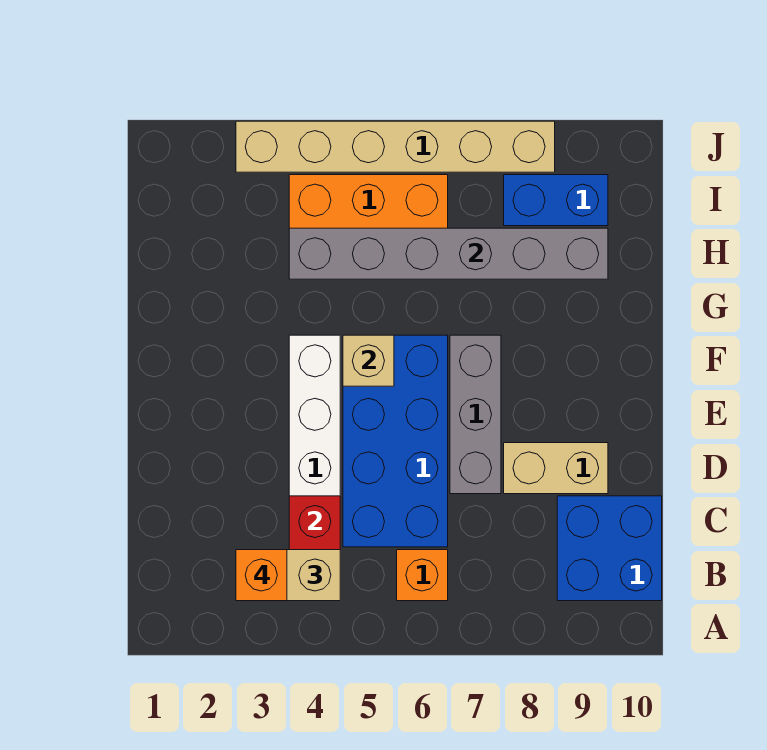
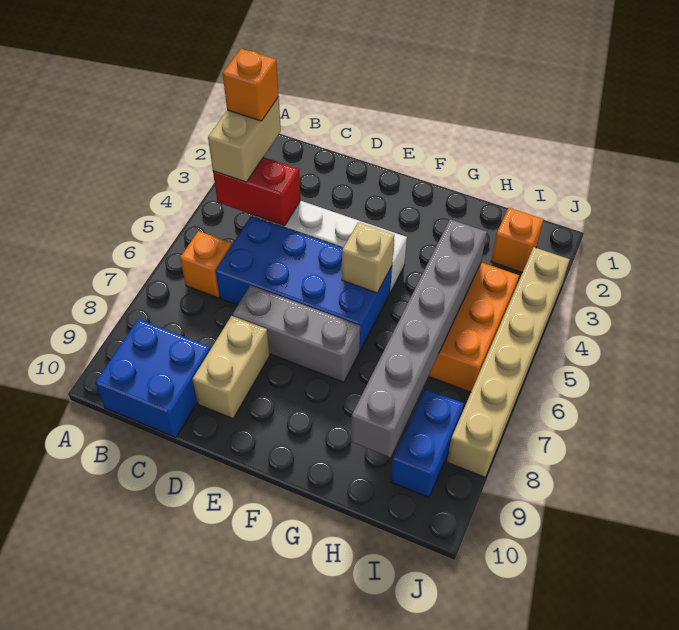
none -> orange 1x1 brick [491,208,544,273]

